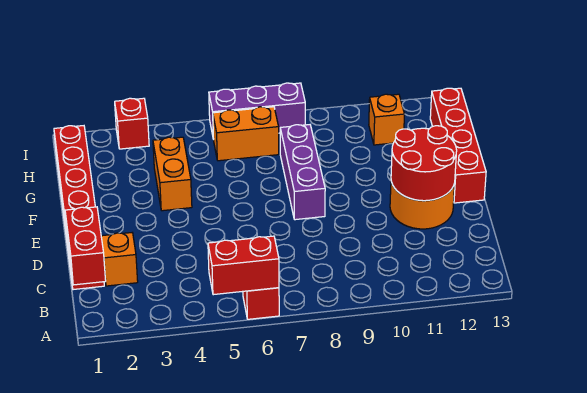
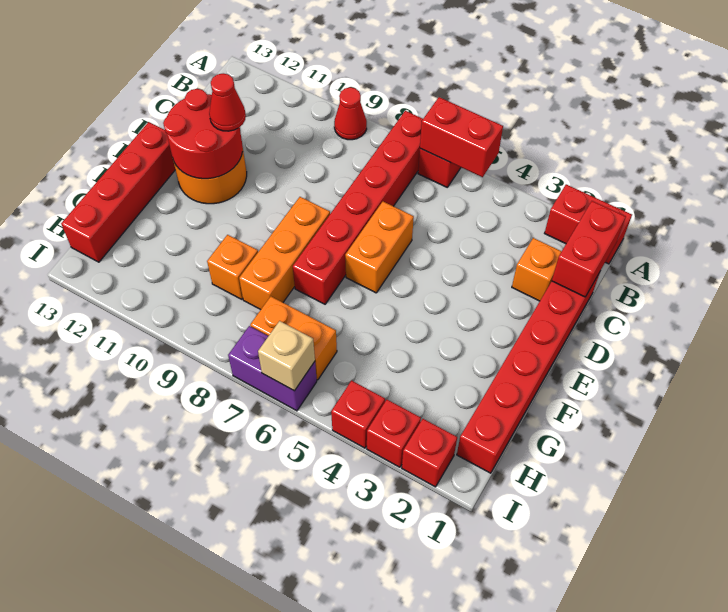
none -> red 1x2 brick [545,184,632,264]
none -> red 1x6 brick [293,111,423,304]
none -> red 1x1 cone [334,87,367,140]
none -> red 1x1 cone [209,73,246,131]
purple 1x3 brick [280,125,325,220] -> orange 1x3 brick [239,197,330,310]
orange 1x2 brick [153,137,192,211] -> orange 1x2 brick moved to [345,202,414,293]
orange 1x1 brick [369,94,405,145] -> orange 1x1 brick moved to [207,235,258,299]
none -> red 1x1 brick [402,419,457,487]
none -> red 1x1 brick [331,380,385,448]
purple 1x3 brick [209,83,305,135] -> purple 1x2 brick [228,326,317,411]
none -> tan 1x1 brick [258,321,315,391]

